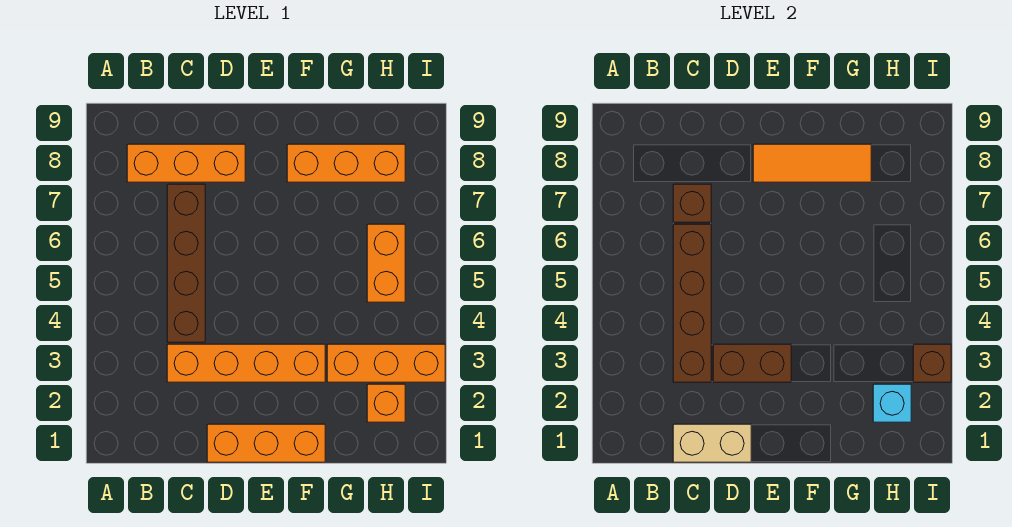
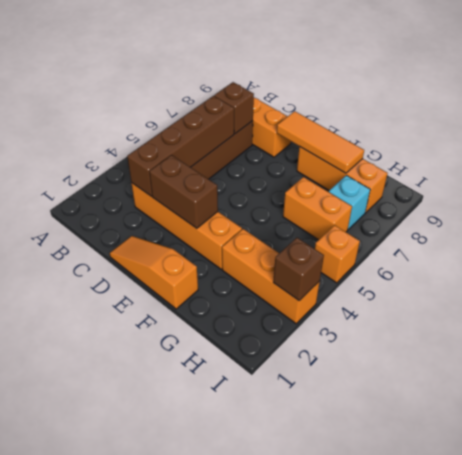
tan 1x2 brick [673,424,751,462] -> none
orange 1x3 brick [207,424,325,462] -> orange 1x3 slope [110,236,198,309]
orange 1x1 brick [367,384,405,422] -> orange 1x1 brick moved to [315,225,360,283]
cyan 1x1 brick [873,384,911,422] -> cyan 1x1 brick moved to [329,175,370,229]
orange 1x2 brick [367,224,405,302] -> orange 1x2 brick turned to [283,177,352,240]

